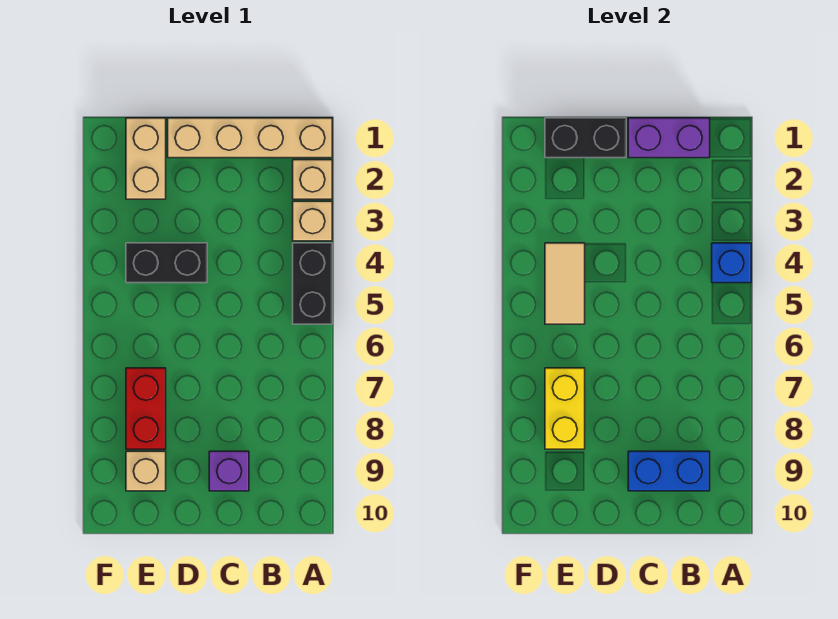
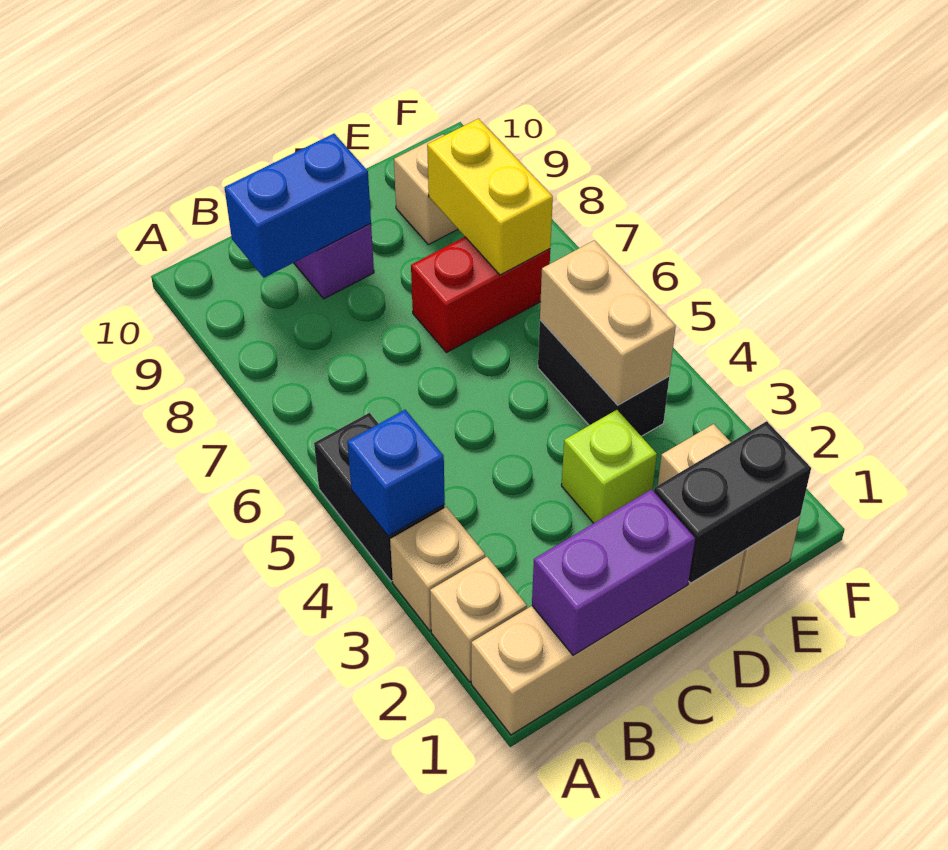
none -> lime 1x1 brick [561,410,657,523]
black 1x2 brick [126,243,207,283] -> black 1x2 brick turned to [538,320,669,436]
tan 1x2 tile [545,243,585,324] -> tan 1x2 brick [540,240,676,405]
red 1x2 brick [126,368,166,449] -> red 1x2 brick turned to [411,237,550,353]

